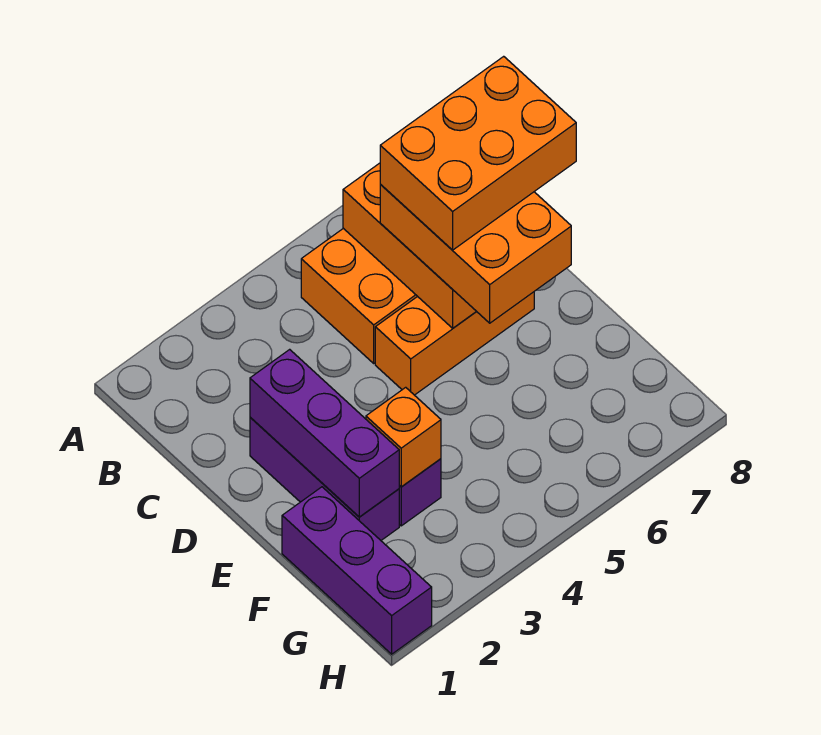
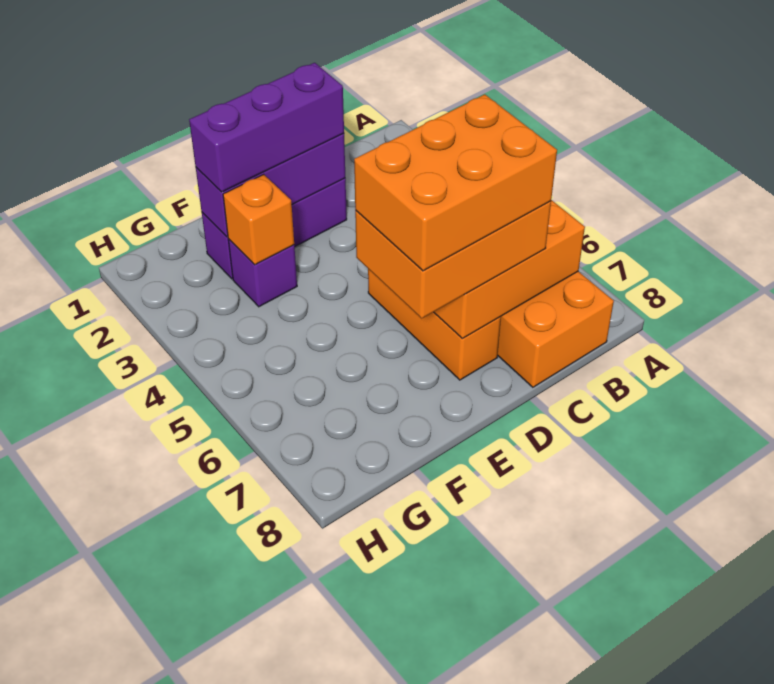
orange 2x3 brick [380,56,576,250] -> orange 2x3 brick turned to [354,94,557,271]
purple 1x3 brick [282,487,432,654] -> purple 1x3 brick moved to [189,63,344,192]

